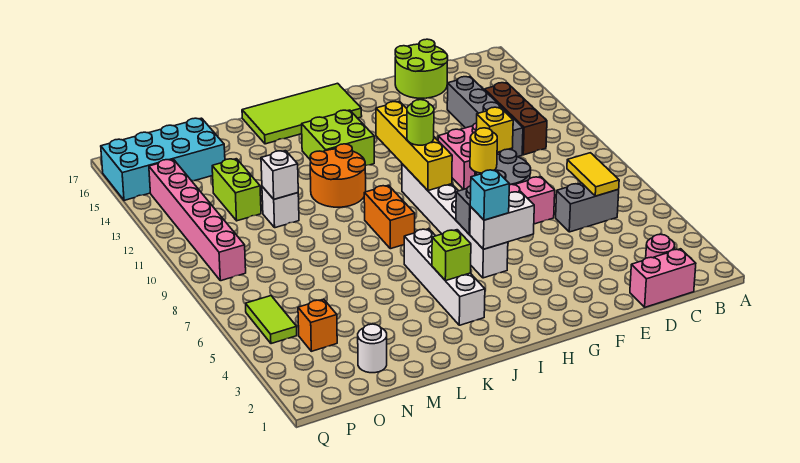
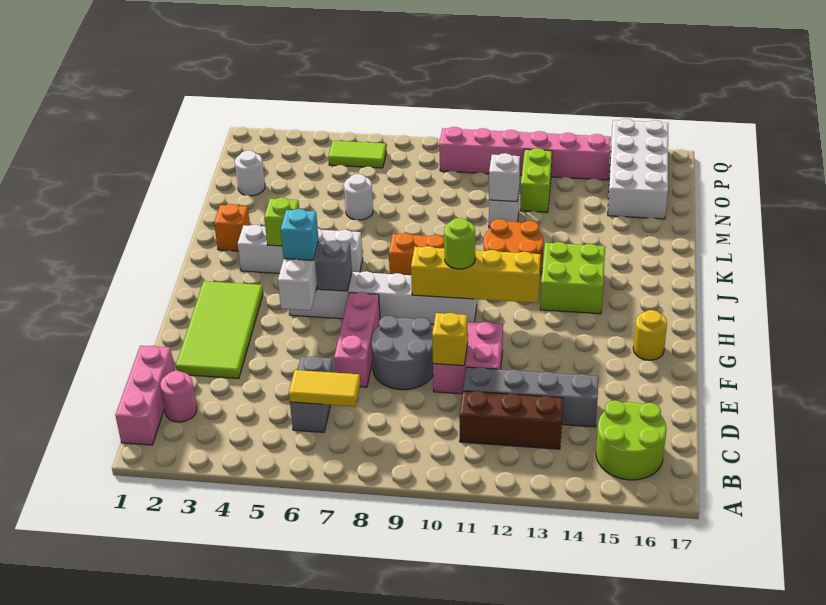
pink 1x2 brick [630,249,696,307] -> pink 1x3 brick [115,346,175,445]
lime 2x2 round brick [395,39,448,98] -> lime 2x2 round brick moved to [596,400,667,480]
yellow 1x1 round brick [470,128,497,173] -> yellow 1x1 round brick moved to [633,310,667,360]
lime 2x4 tile [242,83,362,144] -> lime 2x4 tile moved to [176,281,263,379]
none -> white 1x1 round brick [344,174,373,220]
lime 1x2 brick [212,159,261,221] -> lime 1x2 brick turned to [520,148,552,212]
cyan 2x4 brick [101,118,225,200] -> white 2x4 brick [608,119,668,219]
orange 1x1 brick [298,299,337,351] -> orange 1x1 brick moved to [214,204,250,251]

